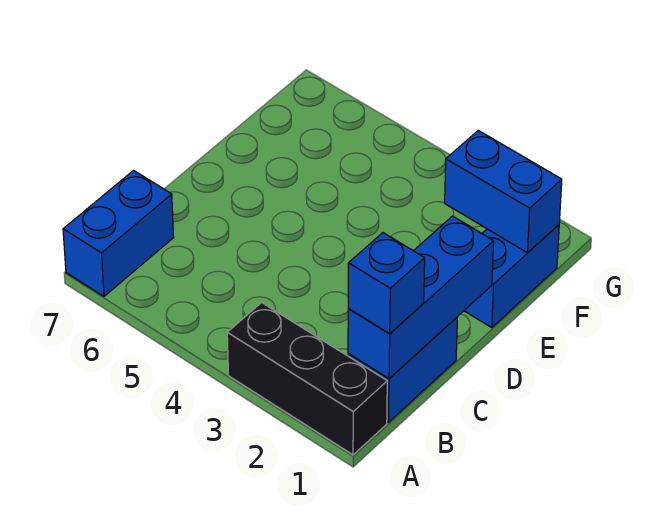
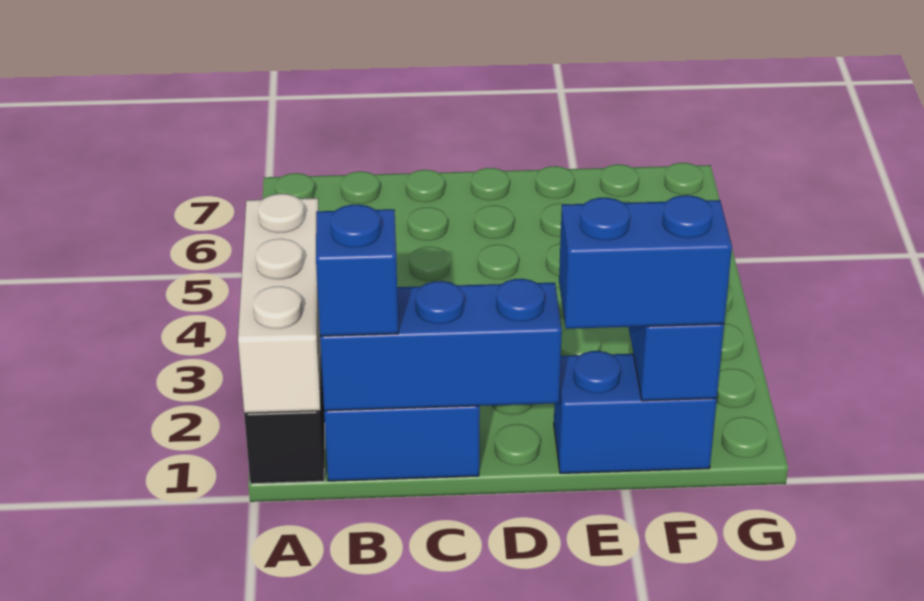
none -> white 1x3 brick [238,194,321,413]
blue 1x2 brick [63,171,174,296] -> blue 1x2 brick moved to [559,195,732,329]

